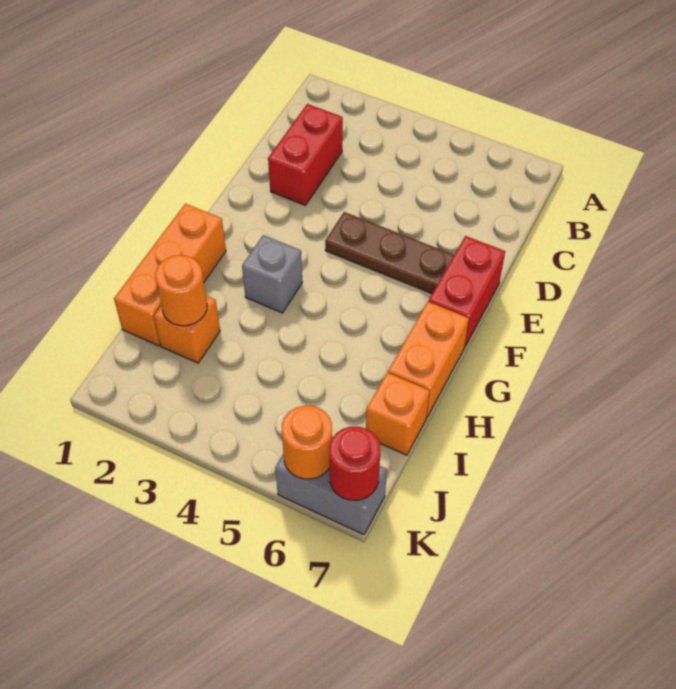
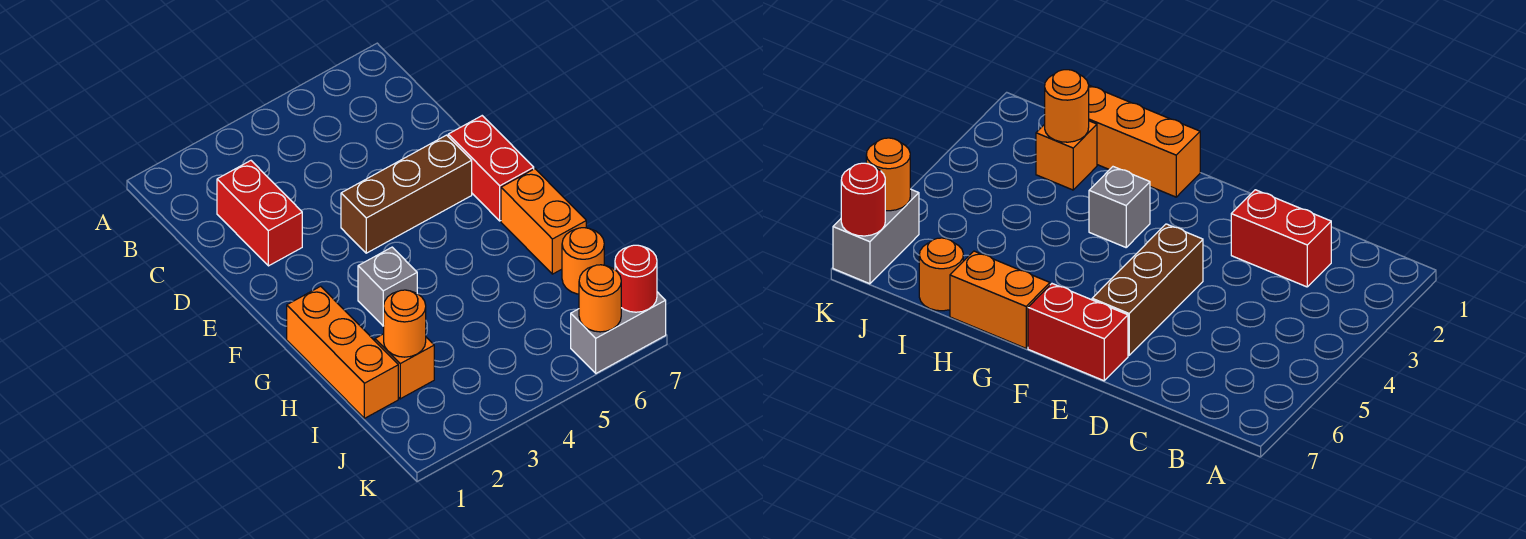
brown 1x3 plate [325,212,454,294] -> brown 1x3 brick [341,135,472,253]
orange 1x1 brick [366,373,430,455] -> orange 1x1 round brick [562,228,604,294]

